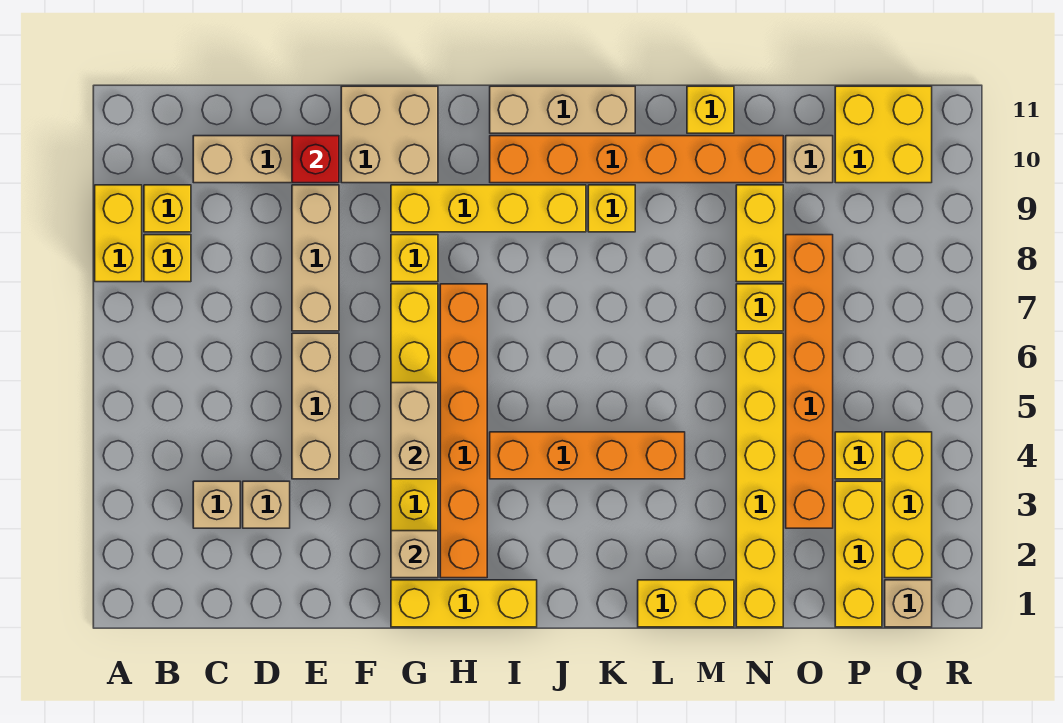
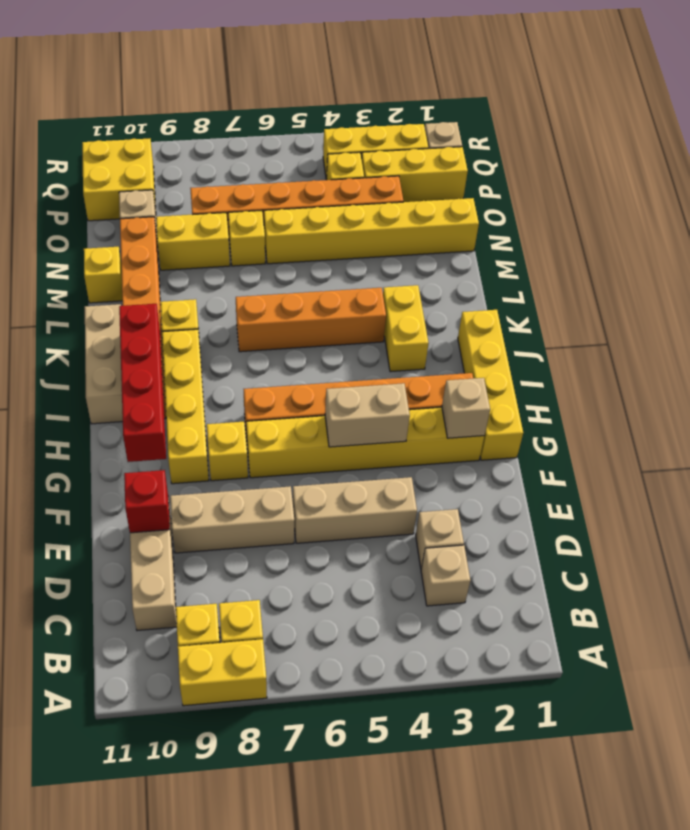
tan 2x2 brick [341,86,438,183] -> none
yellow 1x3 brick [391,580,537,627] -> yellow 1x4 brick [458,310,523,460]
none -> red 1x4 brick [119,304,166,462]
orange 1x4 brick [490,432,685,479] -> orange 1x4 brick turned to [236,288,386,352]
yellow 1x2 brick [638,580,734,627] -> yellow 1x2 brick moved to [383,285,429,372]

